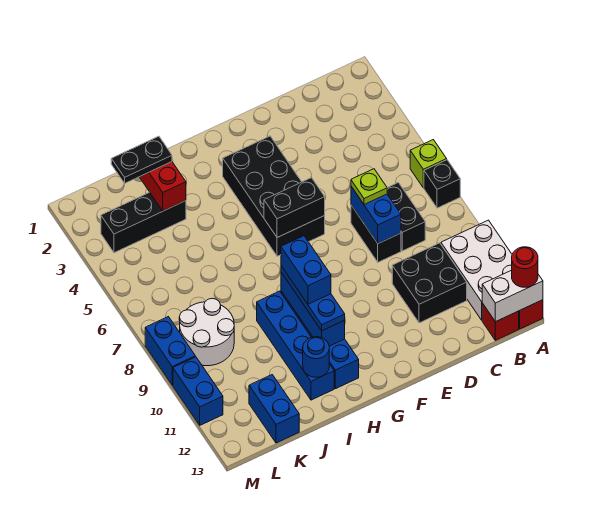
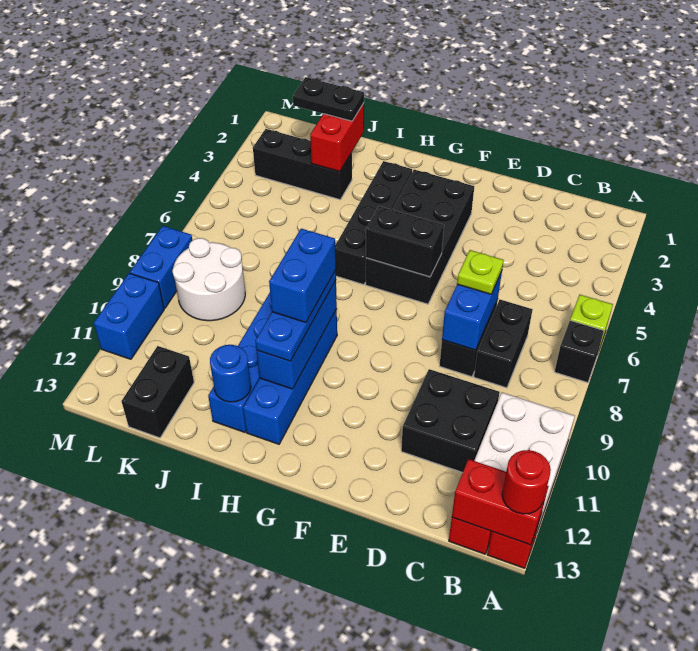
white 1x2 brick [482,270,543,322] -> red 1x2 brick [452,459,549,545]
none -> black 1x4 brick [335,161,412,285]
blue 1x2 brick [249,375,299,443] -> black 1x2 brick [122,346,194,438]

